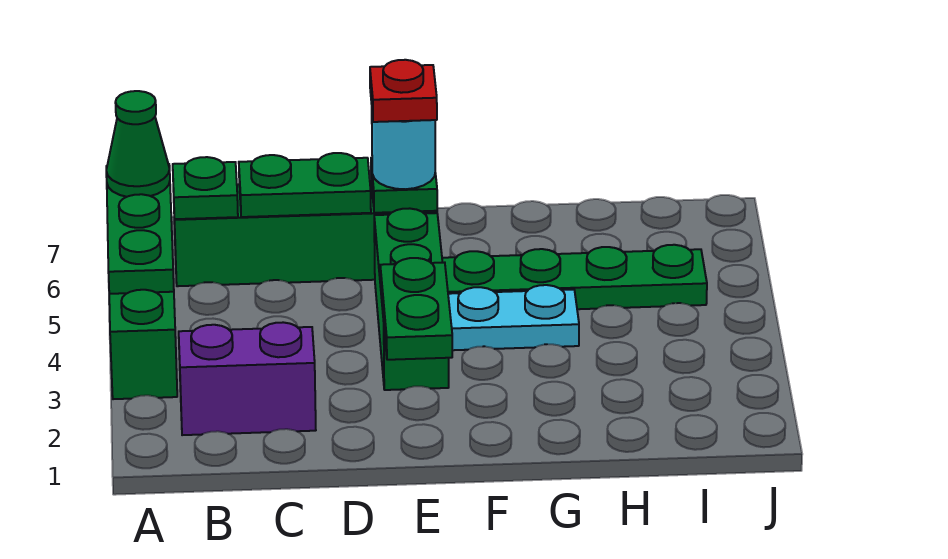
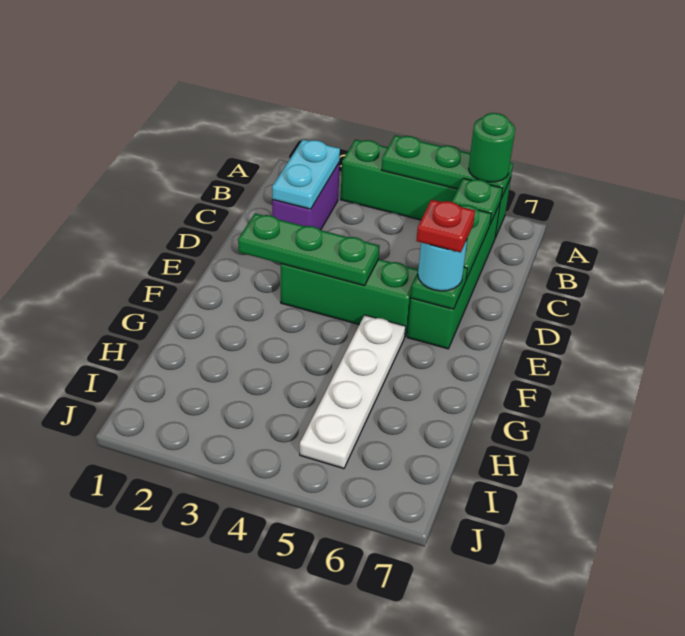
green 1x1 cone [106,91,170,197] -> green 1x1 round brick [468,113,515,182]
green 1x2 plate [380,258,452,360] -> green 1x3 plate [238,213,380,286]
cyan 1x2 plate [448,285,579,350] -> cyan 1x2 plate moved to [272,140,340,209]
green 1x4 plate [442,245,707,309] -> white 1x4 plate [300,315,406,469]

